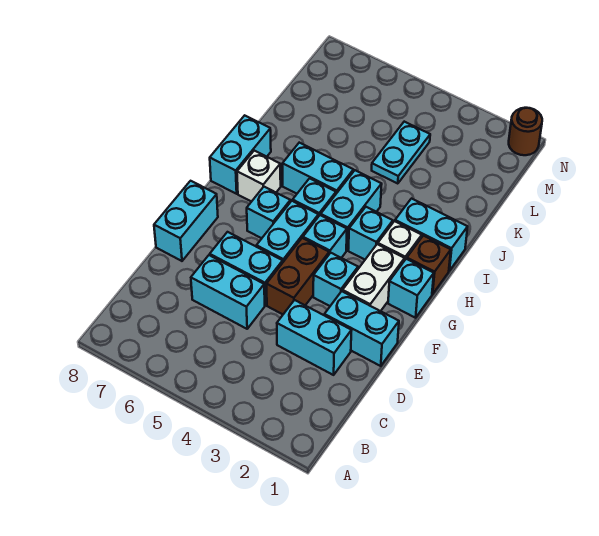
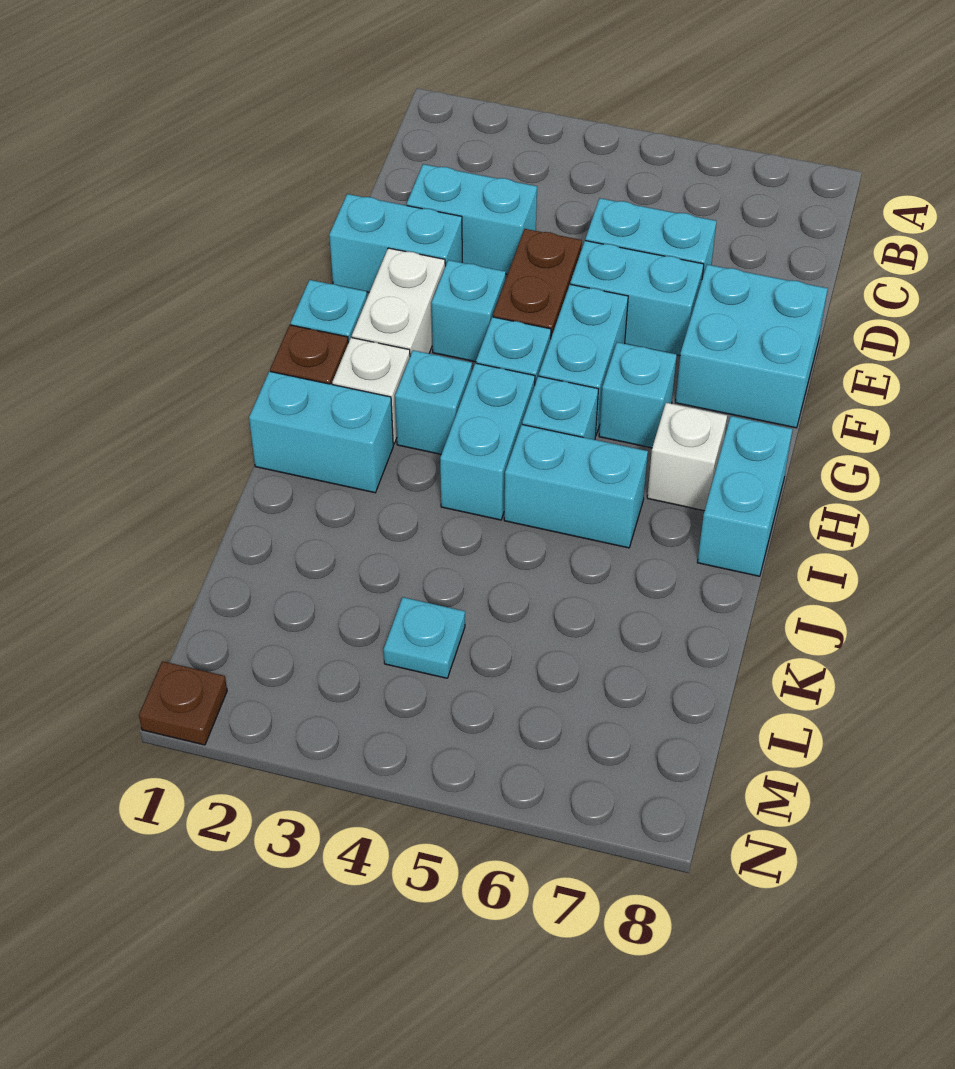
cyan 1x2 brick [154,181,218,261] -> cyan 2x2 brick [675,265,828,428]
cyan 1x2 plate [372,122,430,184] -> cyan 1x1 plate [384,597,465,678]
brown 1x1 round brick [509,108,542,155] -> brown 1x1 plate [139,661,227,745]

